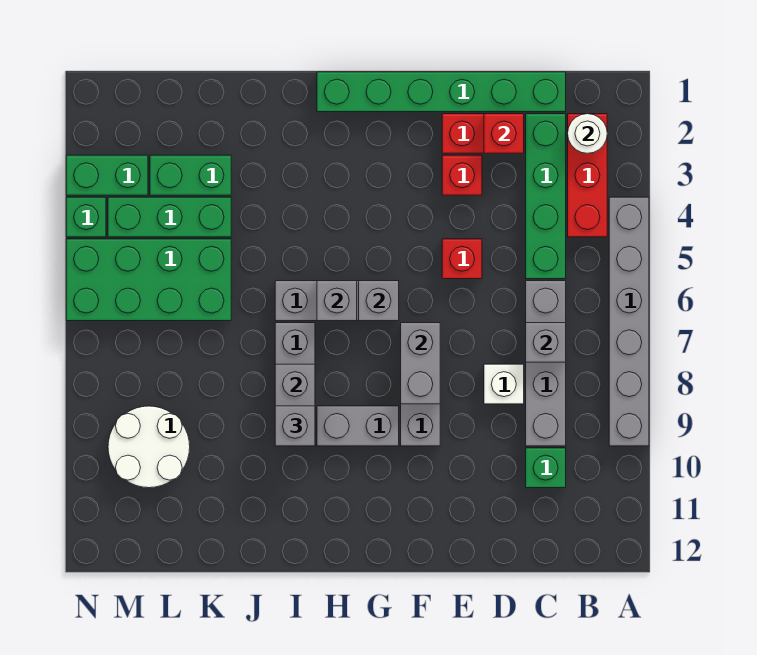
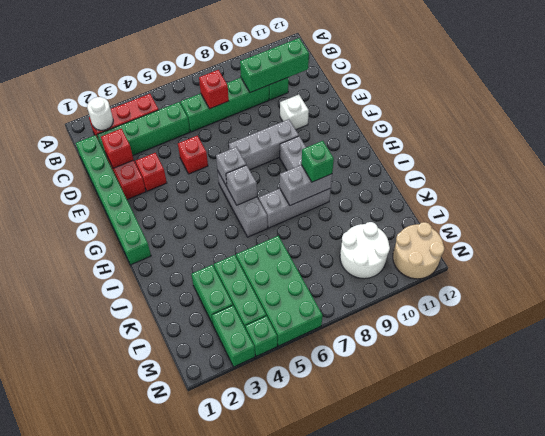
grey 1x6 brick [609,197,649,446] -> none
grey 1x4 brick [526,281,566,446] -> green 1x4 brick [181,78,269,132]
grey 1x1 brick [526,323,566,362] -> red 1x1 brick [199,70,229,109]
none -> green 1x3 brick [240,38,309,92]
white 1x1 brick [484,364,524,404] -> white 1x1 brick moved to [280,94,309,130]
grey 1x2 brick [401,323,440,404] -> none
grey 1x1 brick [275,406,315,446] -> green 1x1 brick [301,141,334,182]
none -> tan 2x2 round brick [393,222,445,279]

